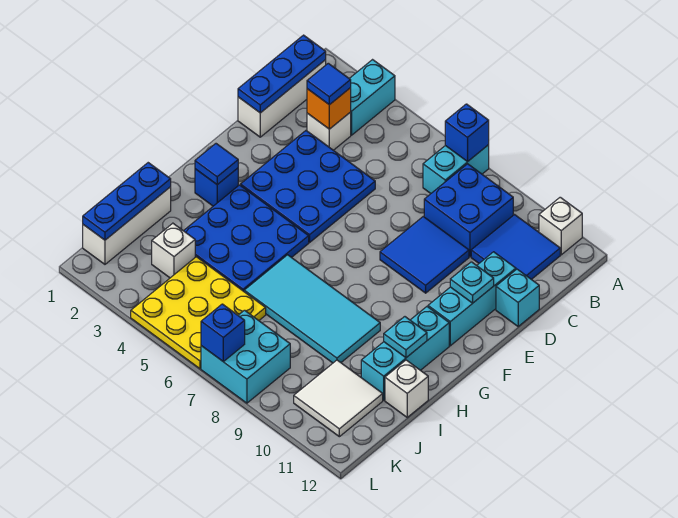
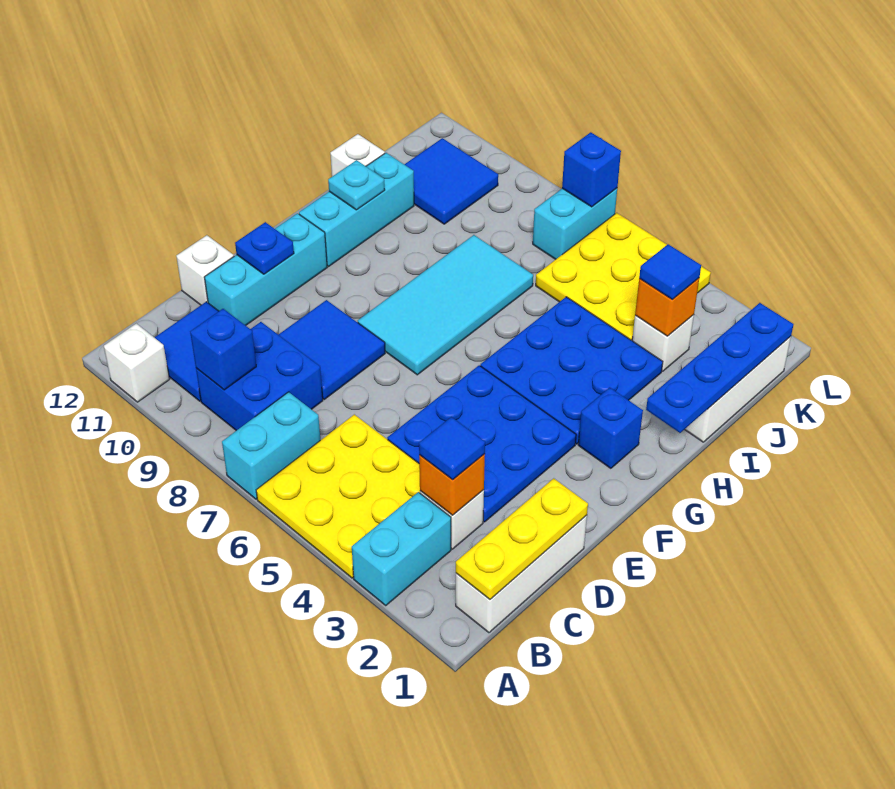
none -> yellow 3x3 plate [256,414,420,578]
blue 1x1 brick [445,104,489,161] -> blue 1x1 brick moved to [190,309,256,390]
blue 1x3 plate [238,35,326,113] -> yellow 1x3 plate [456,478,588,599]
cyan 1x1 brick [496,269,539,326] -> white 1x1 brick [176,235,234,305]
cyan 1x1 plate [450,262,494,303] -> blue 1x1 plate [235,222,294,274]
blue 1x1 tile [195,144,238,185] -> blue 1x1 tile moved to [639,244,701,300]
cyan 2x4 tile [244,255,380,363] -> cyan 2x4 tile turned to [358,235,533,375]
blue 1x3 plate [83,163,171,240] -> blue 1x4 plate [646,303,793,433]
none -> orange 1x1 brick [635,278,699,336]
white 2x2 tile [294,360,383,437] -> blue 2x2 tile [404,138,498,224]
cyan 2x2 brick [201,310,290,403] -> cyan 1x2 brick [533,188,617,259]

